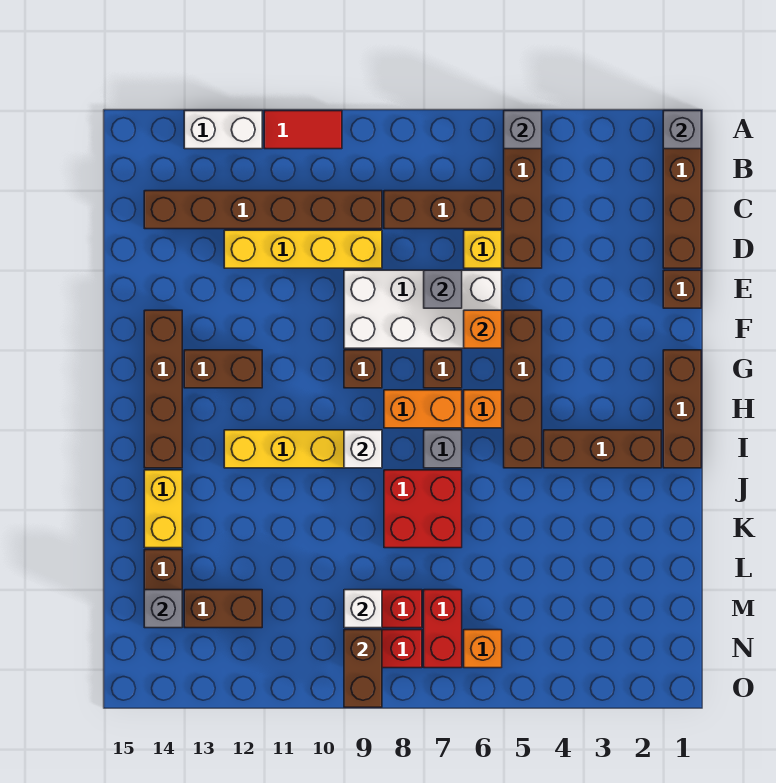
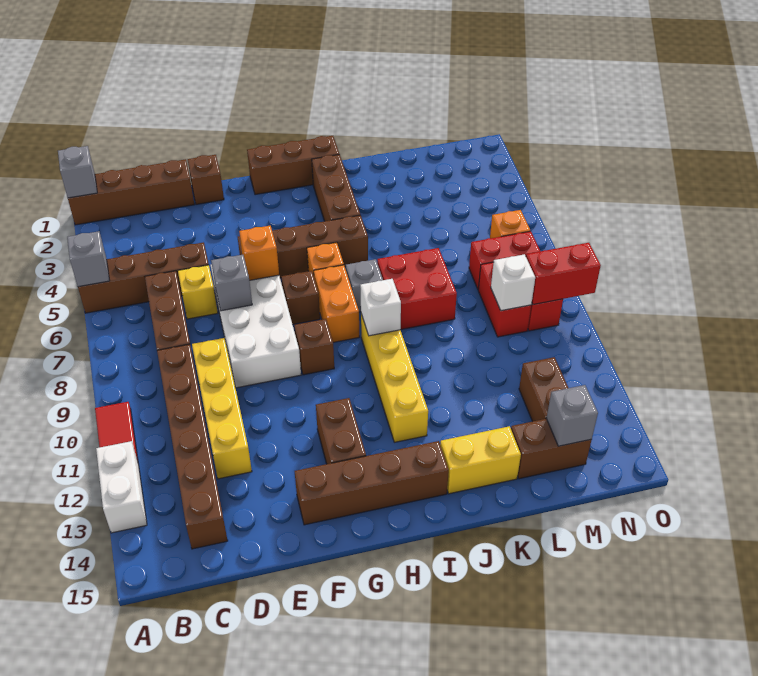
brown 1x2 brick [344,630,382,707] -> red 1x2 brick [526,243,601,305]

